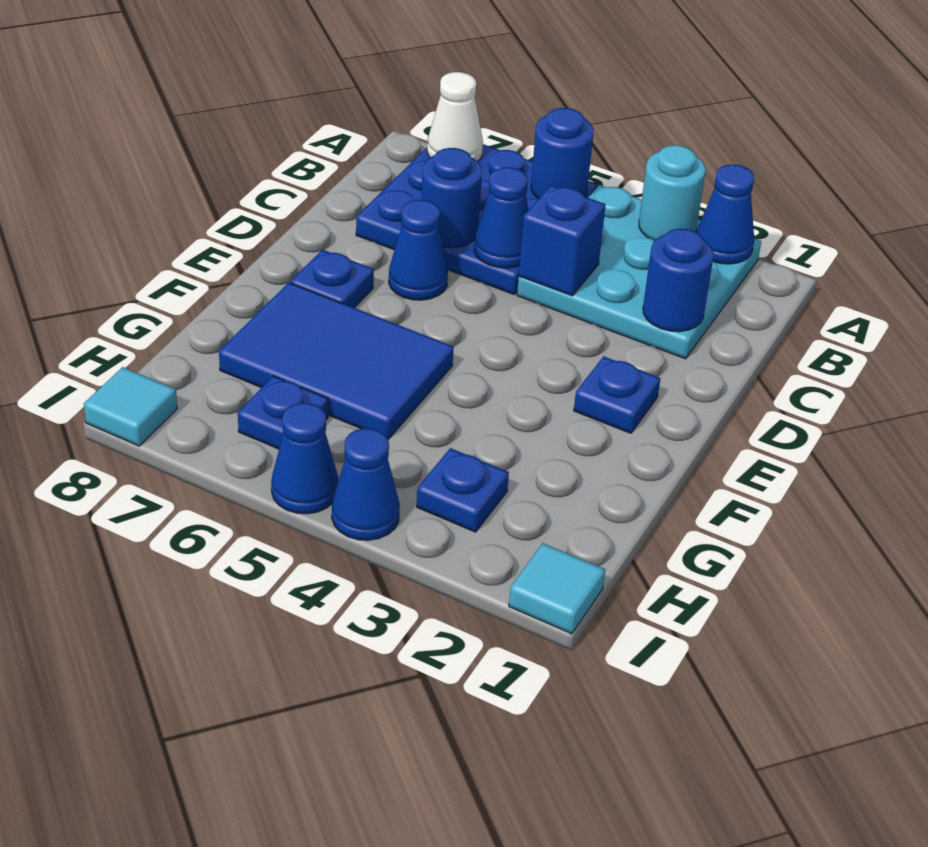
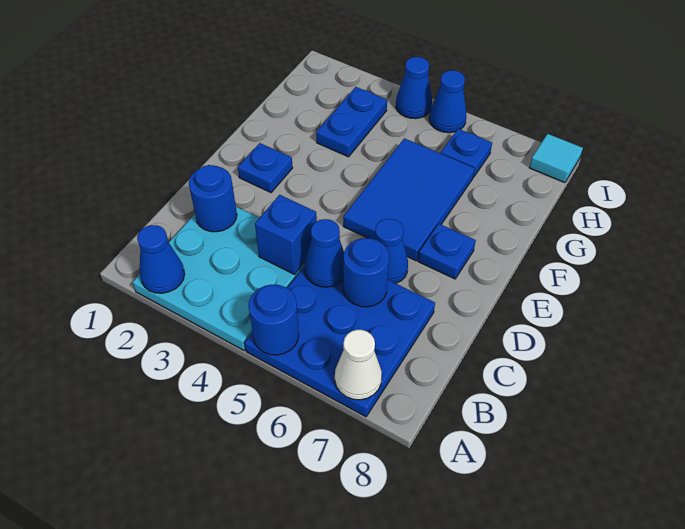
cyan 1x1 round brick [639,145,706,240] -> none
blue 2x3 tile [219,283,454,439] -> blue 2x3 tile turned to [343,138,475,261]
blue 1x1 plate [417,448,509,532] -> blue 1x2 plate [316,87,387,157]
cyan 1x1 tile [509,543,605,634] -> none

